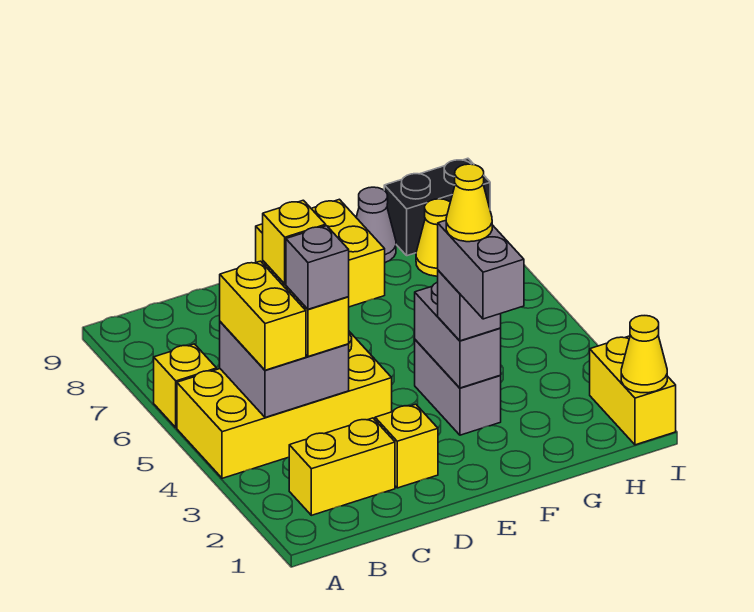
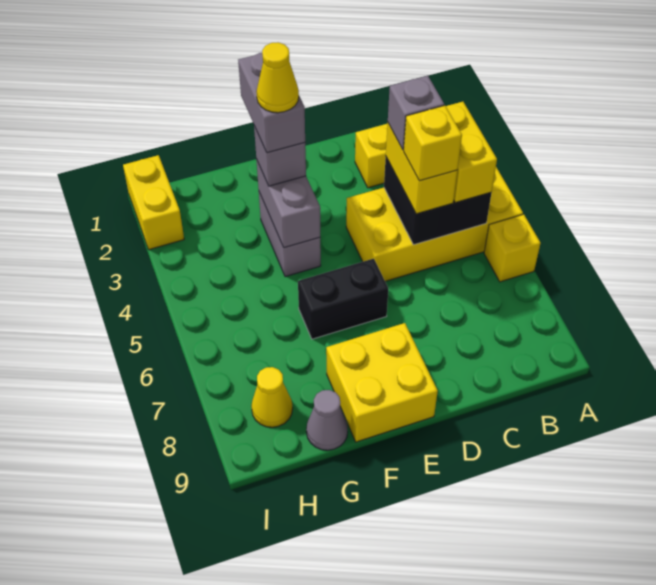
grey 2x2 brick [220,322,349,417] -> black 2x2 brick [384,157,491,245]
yellow 1x1 brick [375,404,438,488] -> none
black 1x2 brick [384,158,490,256] -> black 1x2 brick moved to [298,259,388,339]
yellow 1x1 cone [621,316,667,393] -> none

